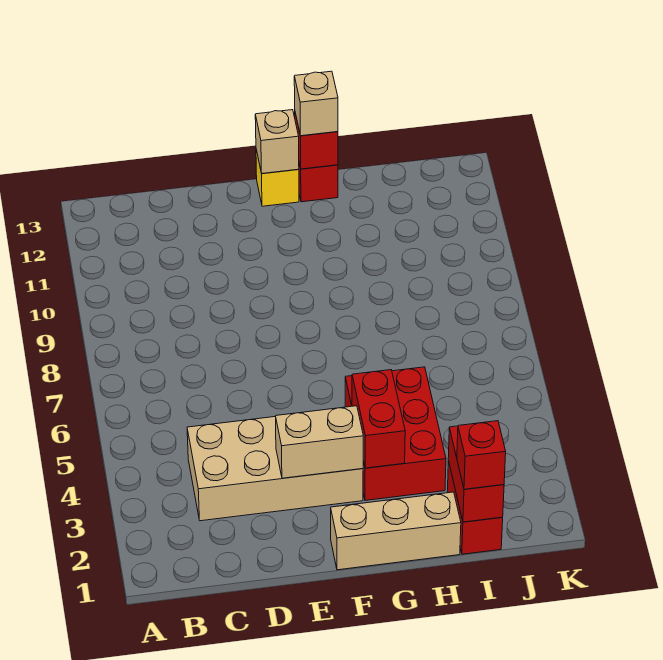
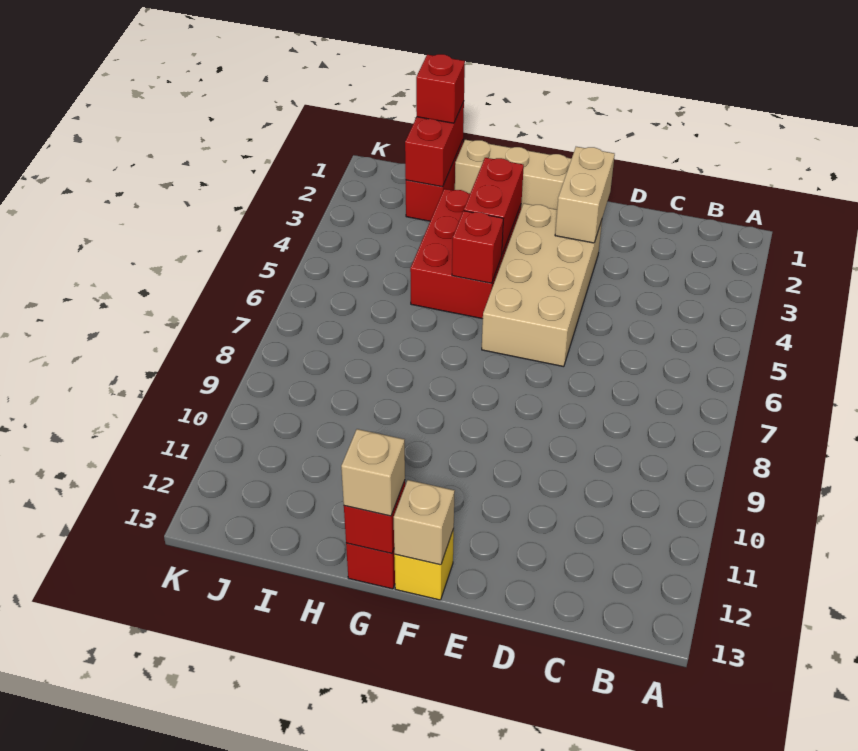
tan 2x4 brick [187,417,363,521] -> tan 2x4 brick turned to [482,204,602,367]
tan 1x2 brick [276,406,363,478] -> tan 1x2 brick turned to [555,147,615,243]
none -> red 1x1 brick [452,211,503,283]

